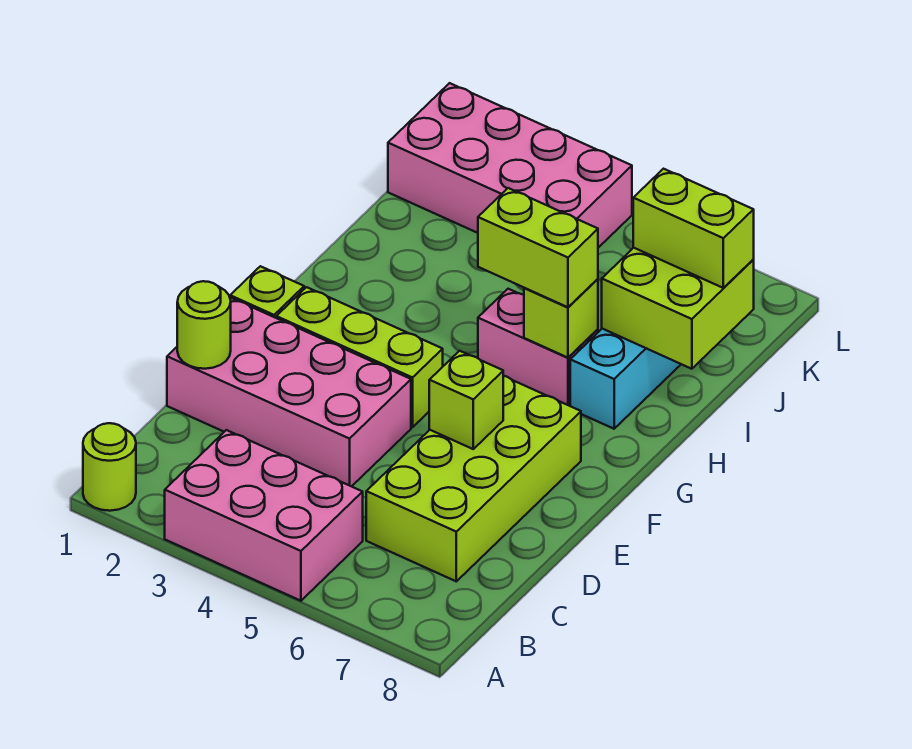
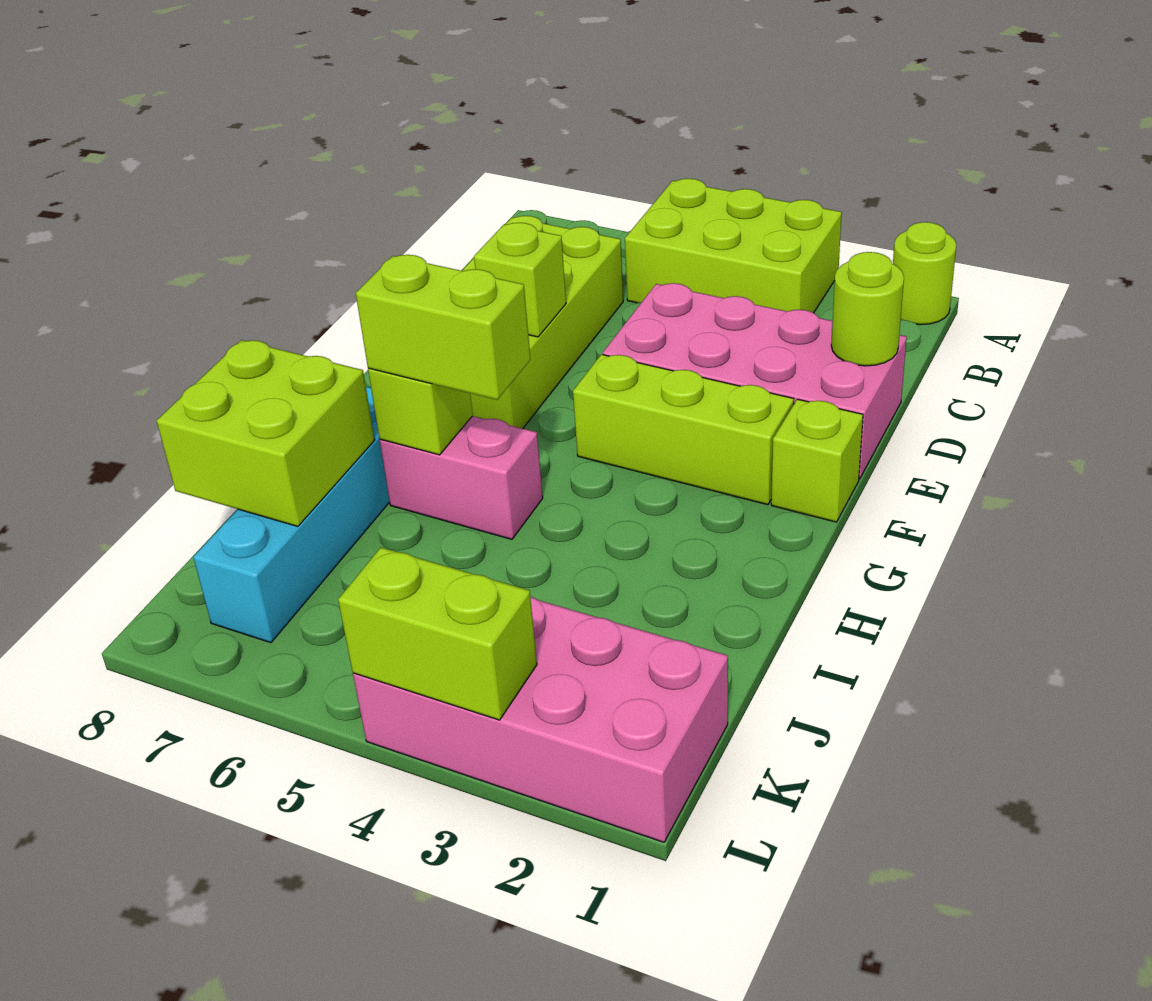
pink 2x3 brick [165,430,363,601] -> lime 2x3 brick [625,179,842,313]
lime 1x2 brick [633,169,754,288] -> lime 1x2 brick moved to [338,547,537,720]

